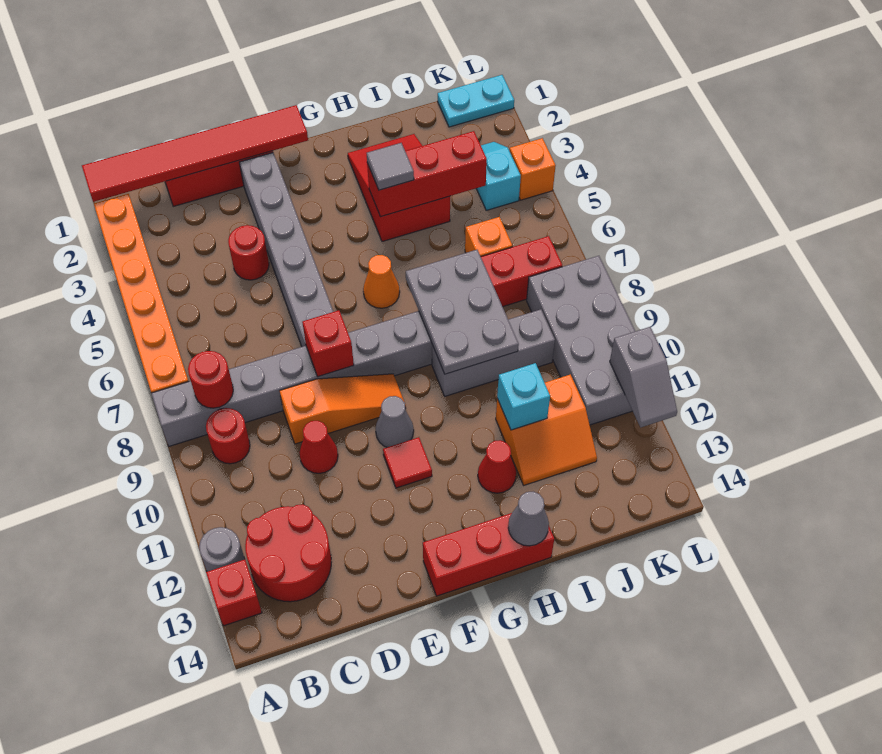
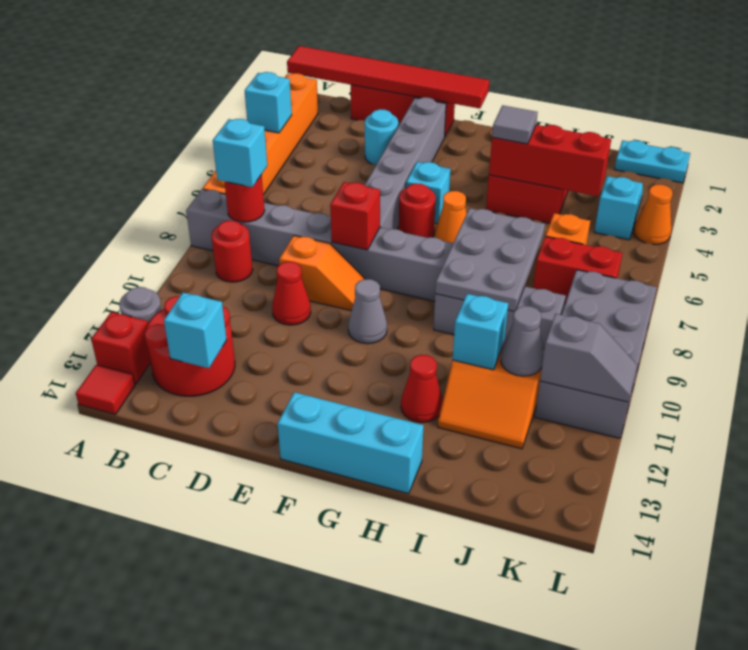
none -> cyan 1x1 brick [245,72,292,133]
none -> cyan 1x1 brick [213,119,267,187]
none -> cyan 1x1 brick [164,292,227,368]
none -> cyan 1x1 round brick [365,109,398,165]
red 1x1 round brick [228,225,269,280] -> red 1x1 round brick moved to [399,183,436,238]
orange 1x3 slope [280,374,406,444] -> orange 1x2 slope [279,236,365,311]
none -> cyan 1x1 brick [406,162,451,224]
red 1x1 tile [383,437,432,488] -> red 1x1 tile moved to [76,365,135,414]
red 1x3 brick [423,513,554,596] -> cyan 1x3 brick [278,392,424,494]
grey 1x1 cone [508,492,549,546] -> grey 1x1 cone moved to [501,306,544,376]
orange 1x1 brick [510,138,556,200] -> orange 1x1 cone [634,185,673,245]
grey 1x2 slope [610,327,677,427] -> grey 1x2 slope turned to [540,314,638,402]

